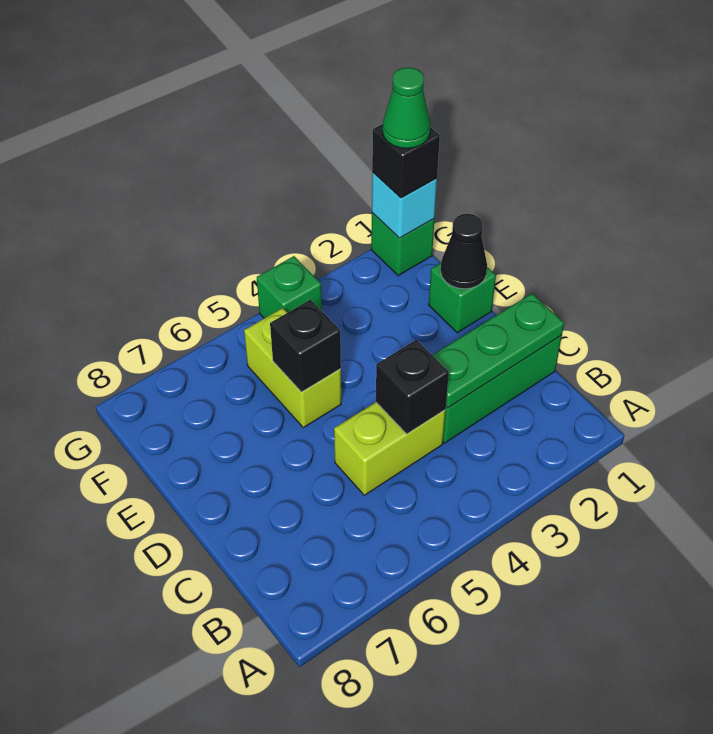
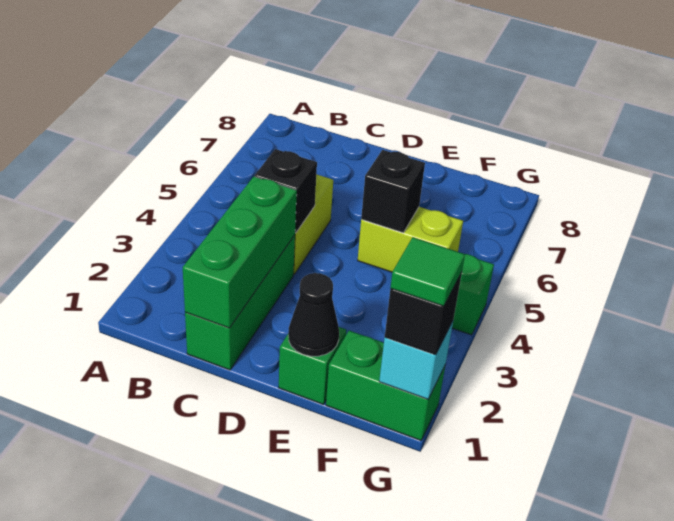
green 1x3 plate [432,294,564,408] -> green 1x3 brick [183,176,297,328]
green 1x1 brick [371,213,434,276] -> green 1x2 brick [326,331,445,440]
green 1x1 cone [382,67,431,149] -> green 1x1 tile [391,237,465,306]

